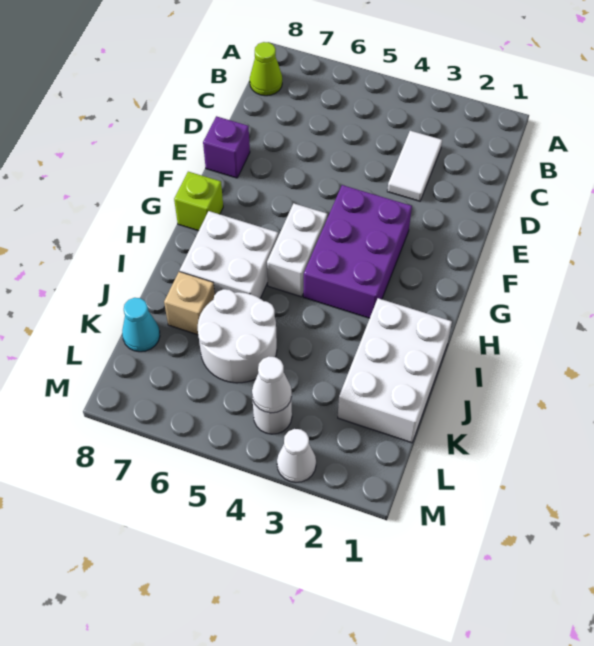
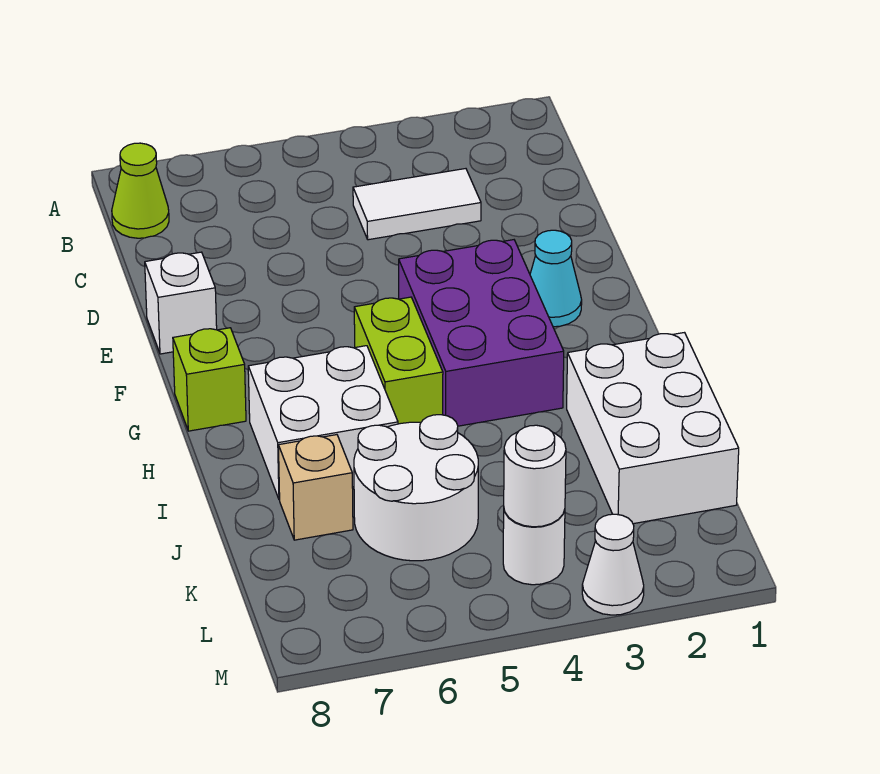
white 1x2 tile [387,131,442,201] -> white 1x2 tile turned to [353,169,481,240]
purple 1x1 brick [203,116,250,178] -> white 1x1 brick [145,252,217,354]
white 1x2 brick [267,203,328,297] -> lime 1x2 brick [354,297,443,424]
cyan 1x1 cone [122,298,160,352] -> cyan 1x1 cone moved to [530,230,582,327]
white 1x1 cone [252,357,292,413] -> white 1x1 round brick [504,425,566,527]

